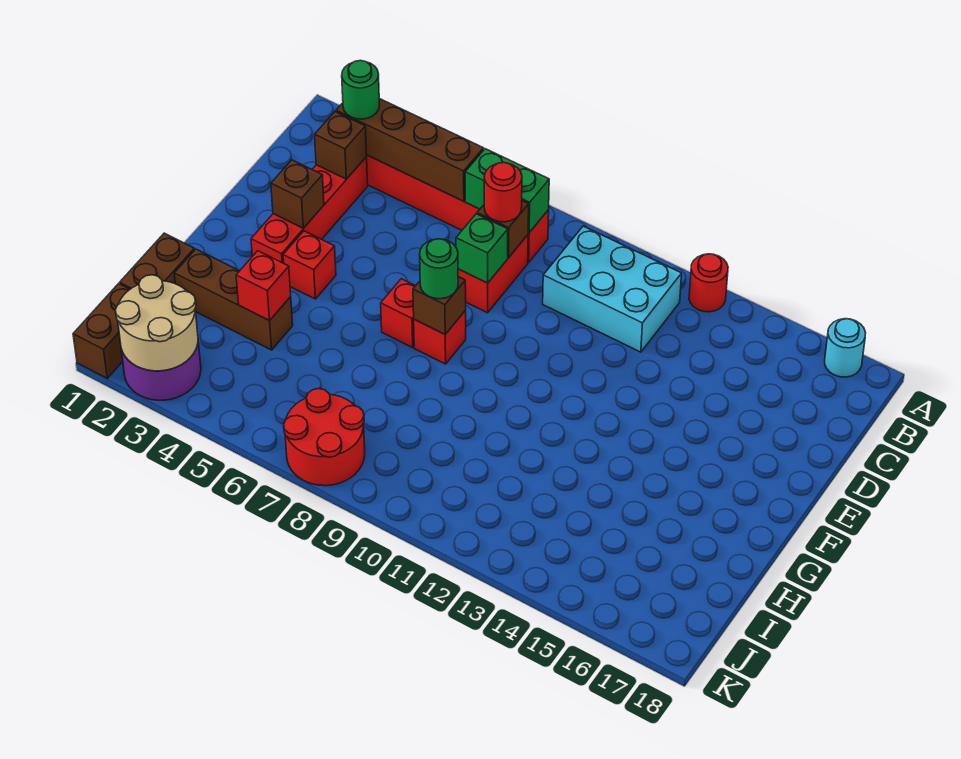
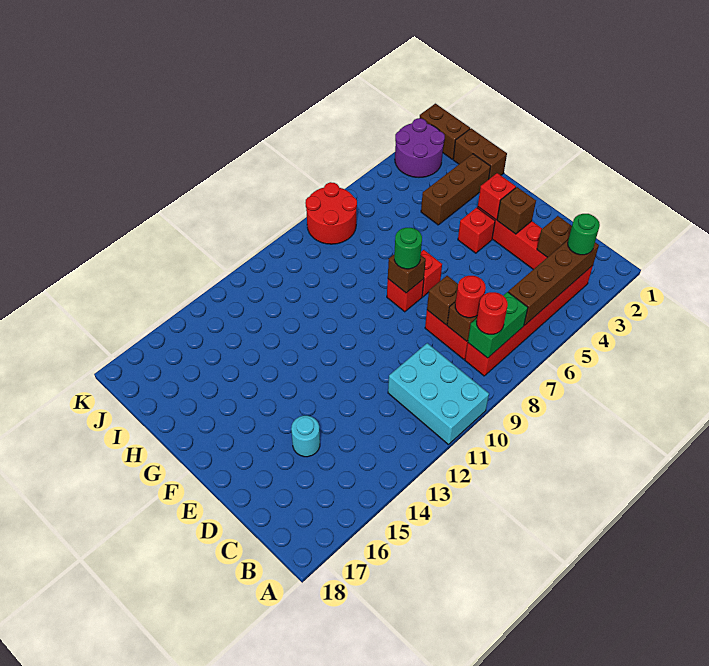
red 1x1 round brick [689,254,728,312] -> red 1x1 round brick moved to [476,292,508,334]
cyan 1x1 round brick [825,319,866,377] -> cyan 1x1 round brick moved to [291,416,320,457]
cyan 2x3 brick [543,226,682,352] -> cyan 2x3 brick turned to [388,343,489,445]
green 1x1 brick [456,214,508,283] -> brown 1x1 brick [427,276,458,325]
red 1x1 brick [236,251,291,321] -> red 1x1 brick moved to [478,173,516,220]
tan 2x2 round brick [115,275,198,371] -> none

